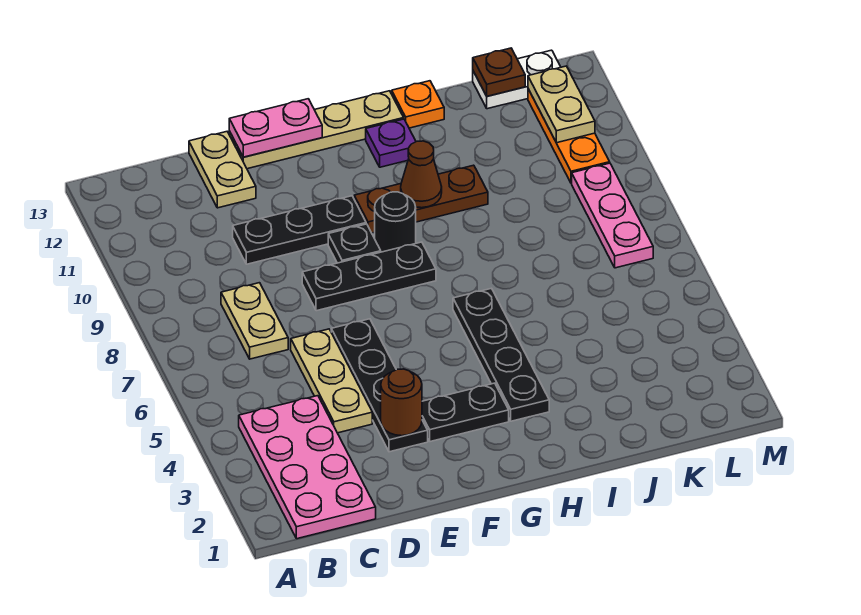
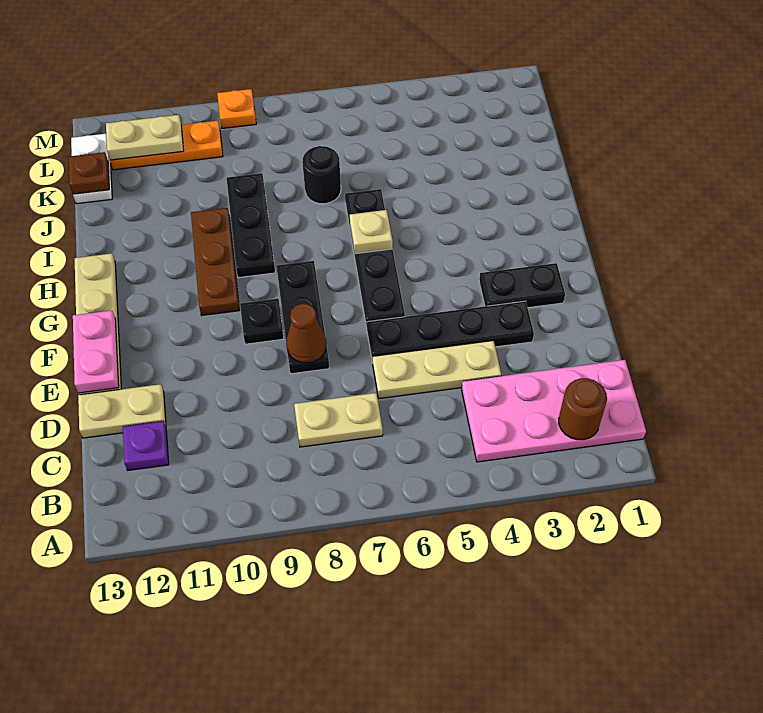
black 1x3 plate [233,196,366,264] -> black 1x3 plate moved to [226,173,275,278]
brown 1x1 round brick [381,369,422,436] -> brown 1x1 round brick moved to [559,378,607,440]
black 1x2 plate [422,383,509,442] -> black 1x2 plate turned to [479,263,565,308]
black 1x1 round brick [375,192,416,252] -> black 1x1 round brick moved to [302,146,341,204]
black 1x4 plate [453,288,549,421] -> black 1x4 plate turned to [345,189,405,328]
none -> tan 1x1 plate [350,210,393,254]
brown 1x1 cone [401,141,442,208] -> brown 1x1 cone moved to [286,304,326,363]
purple 1x1 plate [366,119,416,167] -> purple 1x1 plate moved to [123,421,169,470]
orange 1x1 plate [392,81,444,128] -> orange 1x1 plate moved to [217,89,256,128]
pink 1x3 plate [572,163,653,268] -> none

